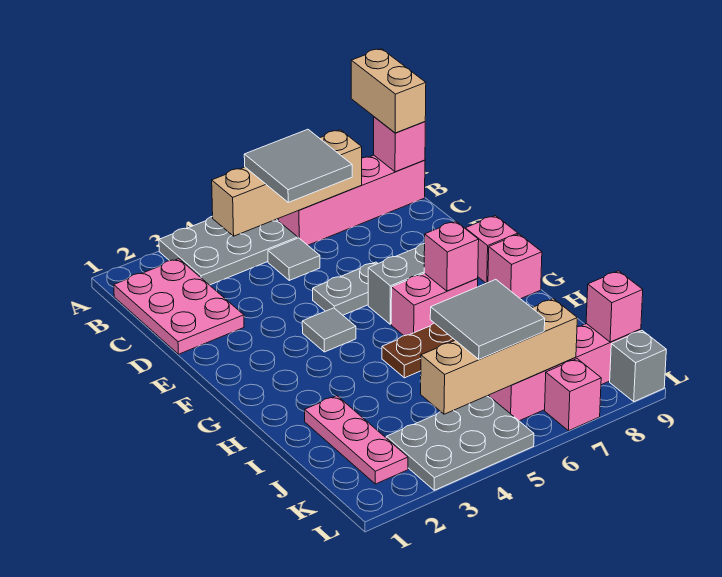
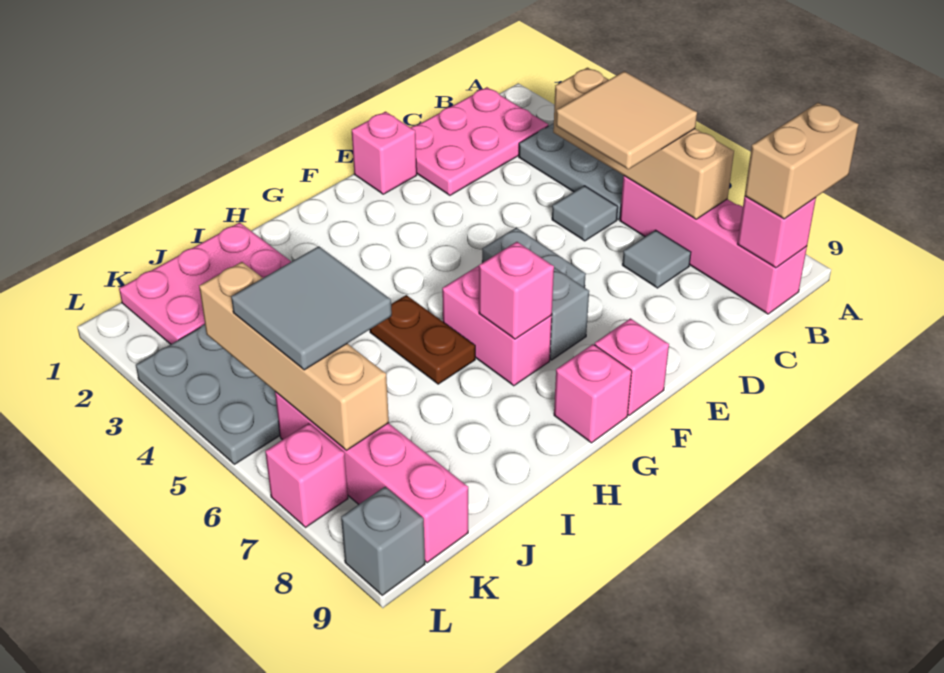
grey 2x2 tile [244,129,352,202] -> tan 2x2 tile [556,71,697,169]
grey 1x1 tile [302,308,356,352] -> grey 1x1 tile moved to [622,230,691,288]
pink 1x3 plate [305,396,408,484] -> pink 2x3 plate [119,222,291,344]
pink 1x1 brick [586,271,643,342] -> pink 1x1 brick moved to [352,112,417,194]

